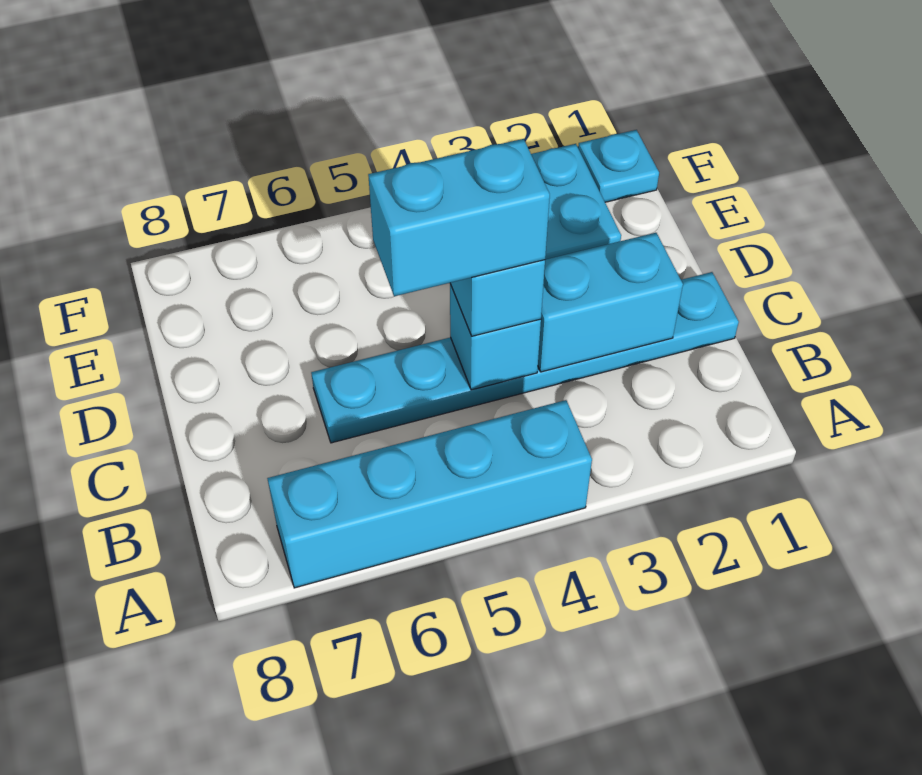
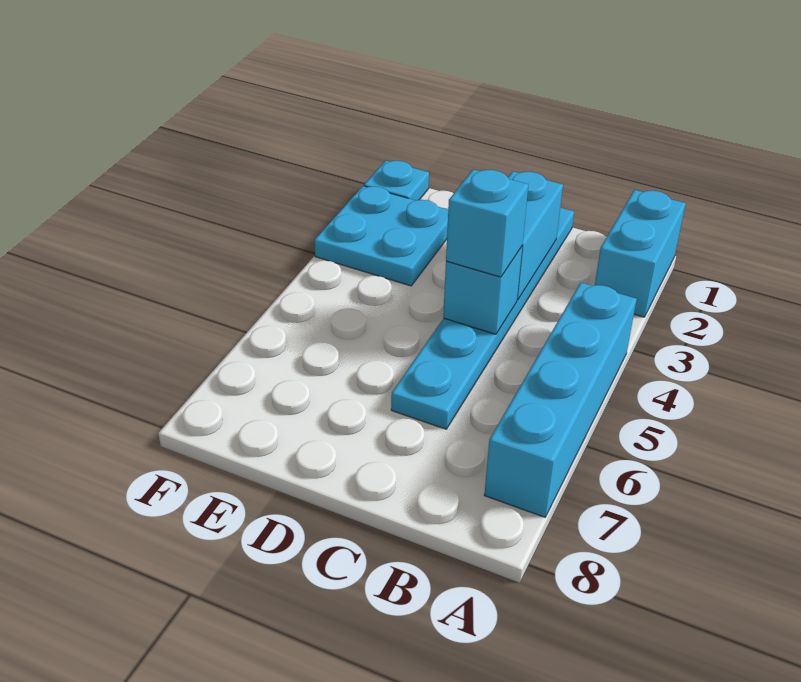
cyan 1x2 brick [368,139,550,296] -> cyan 1x2 brick moved to [595,190,686,317]

